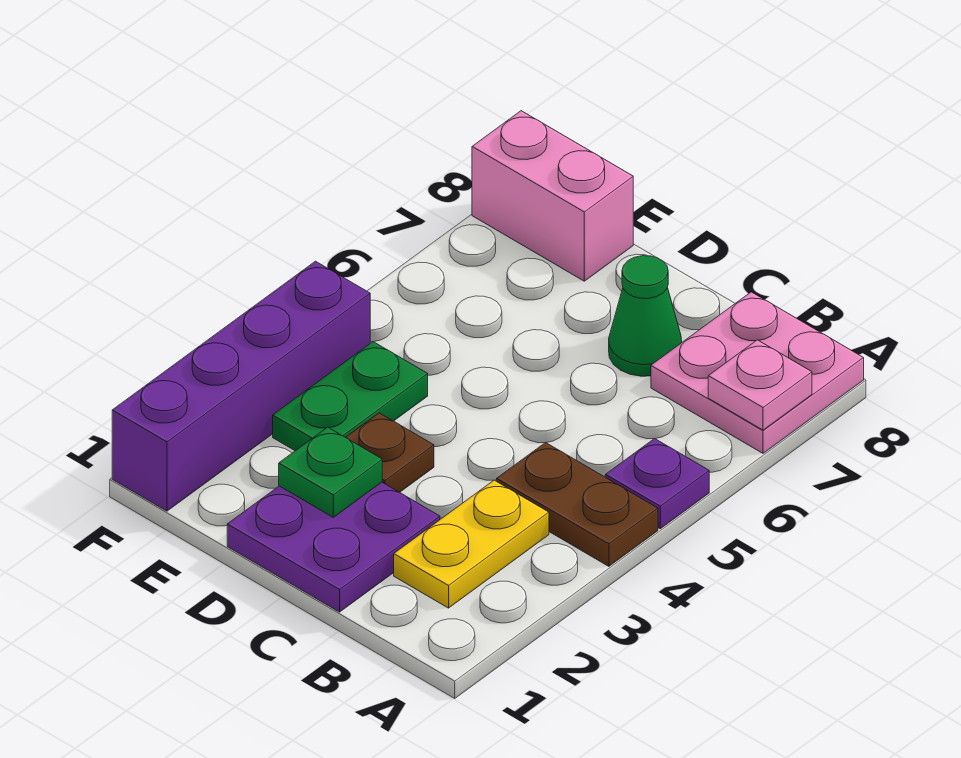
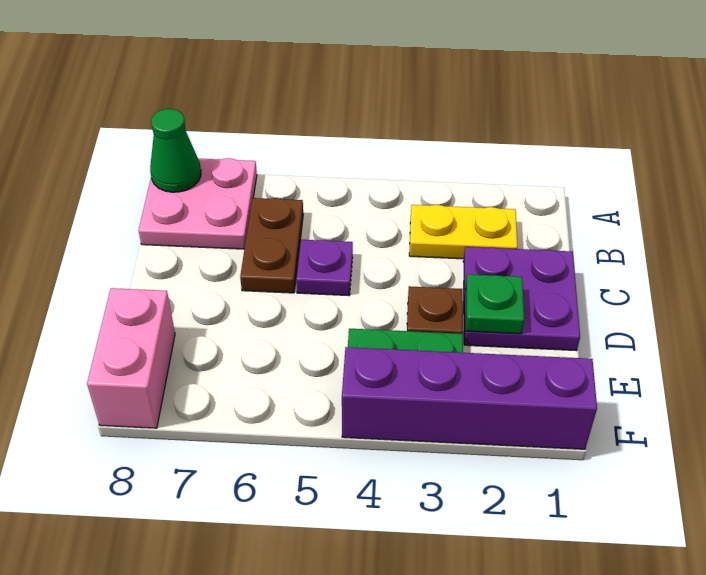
brown 1x2 plate [497,443,658,566] -> brown 1x2 plate moved to [240,198,303,293]
purple 1x1 plate [606,439,709,529] -> purple 1x1 plate moved to [296,240,353,296]
pink 1x1 plate [708,340,812,430] -> none
green 1x1 cone [609,256,682,376] -> green 1x1 cone moved to [150,109,201,192]

